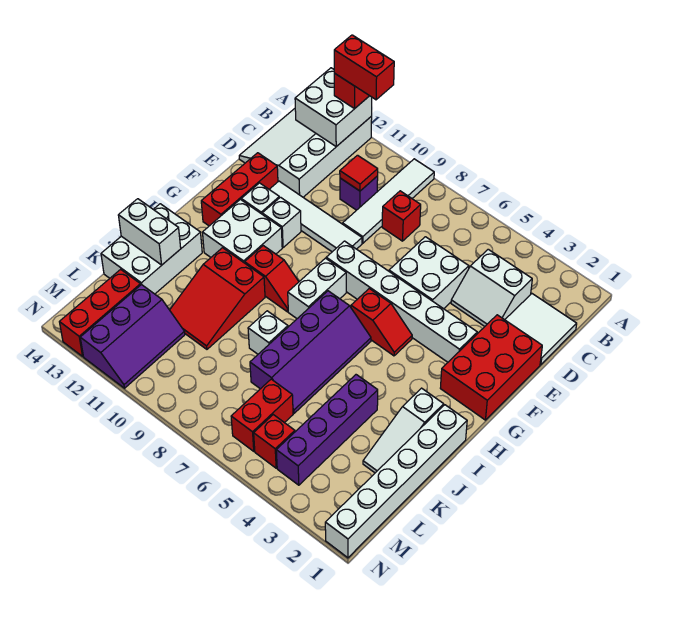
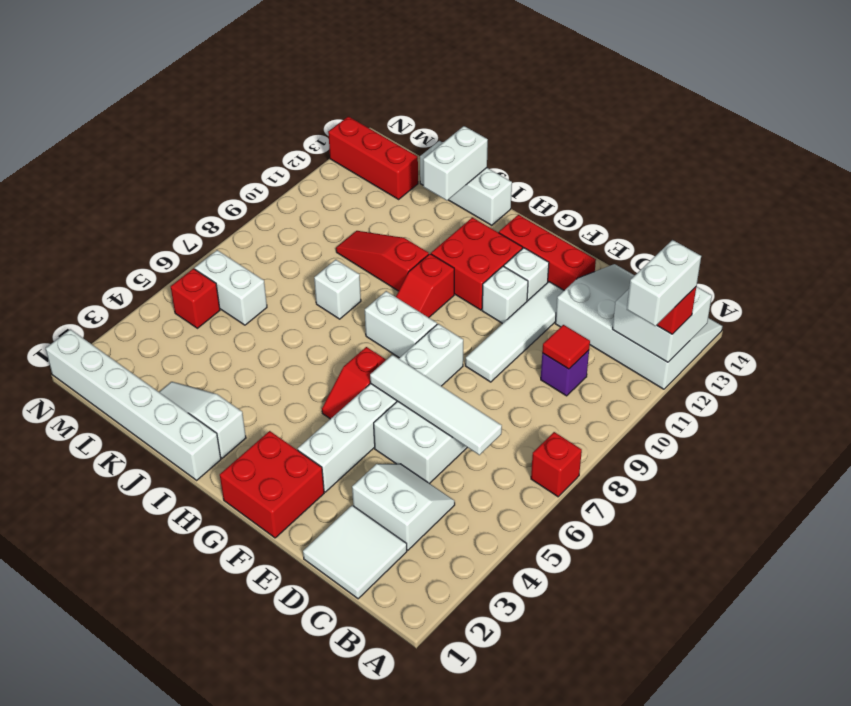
white 1x4 tile [343,159,434,243] -> white 1x4 tile moved to [370,355,502,455]
red 1x2 brick [334,35,394,100] -> white 1x2 brick [627,240,701,326]
white 2x2 slope [451,249,532,326] -> white 2x2 slope turned to [352,464,455,550]
red 1x1 brick [382,191,421,241] -> red 1x1 brick moved to [531,432,582,497]
red 2x3 brick [440,315,542,420] -> red 2x2 brick [220,431,324,538]
white 2x2 brick [202,199,282,263] -> red 2x2 brick [431,218,523,310]
purple 2x4 slope [250,291,371,413] -> none
red 2x3 slope [170,248,265,349] -> red 1x3 slope [336,231,429,291]
white 2x3 brick [101,204,202,294] -> white 1x3 brick [420,141,512,225]
purple 1x4 brick [276,375,378,485] -> none
red 1x2 brick [231,379,293,451] -> white 1x2 brick [195,250,267,325]
purple 2x3 slope [80,284,185,388] -> none

